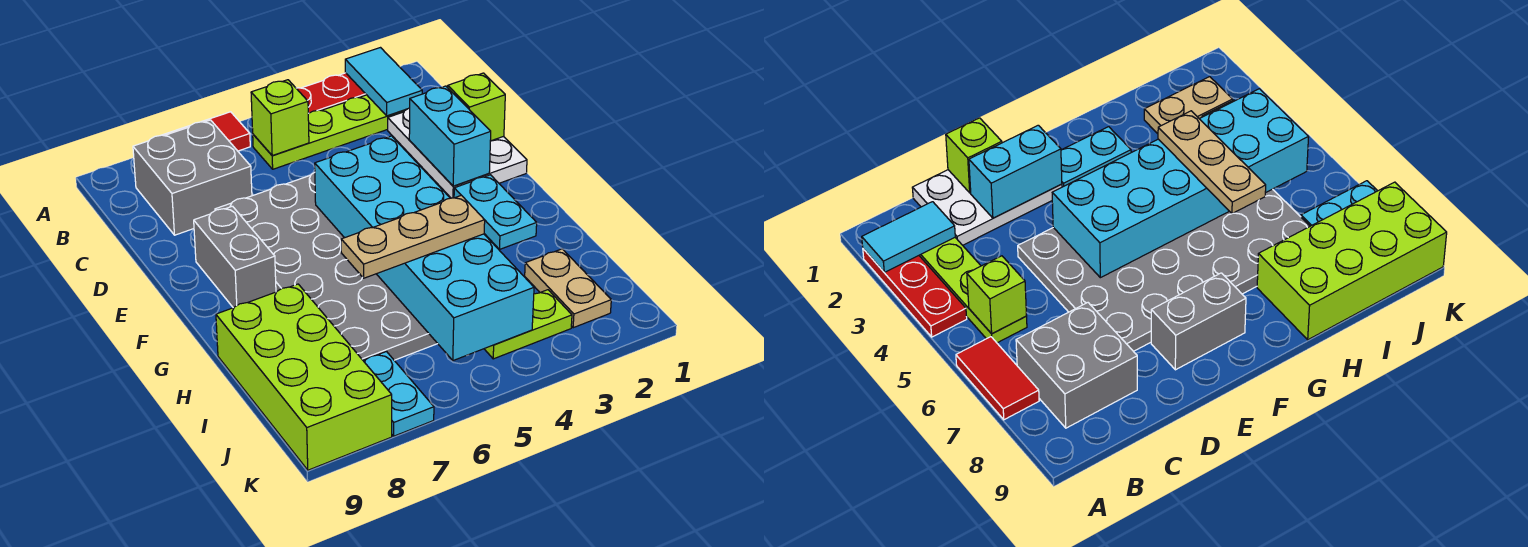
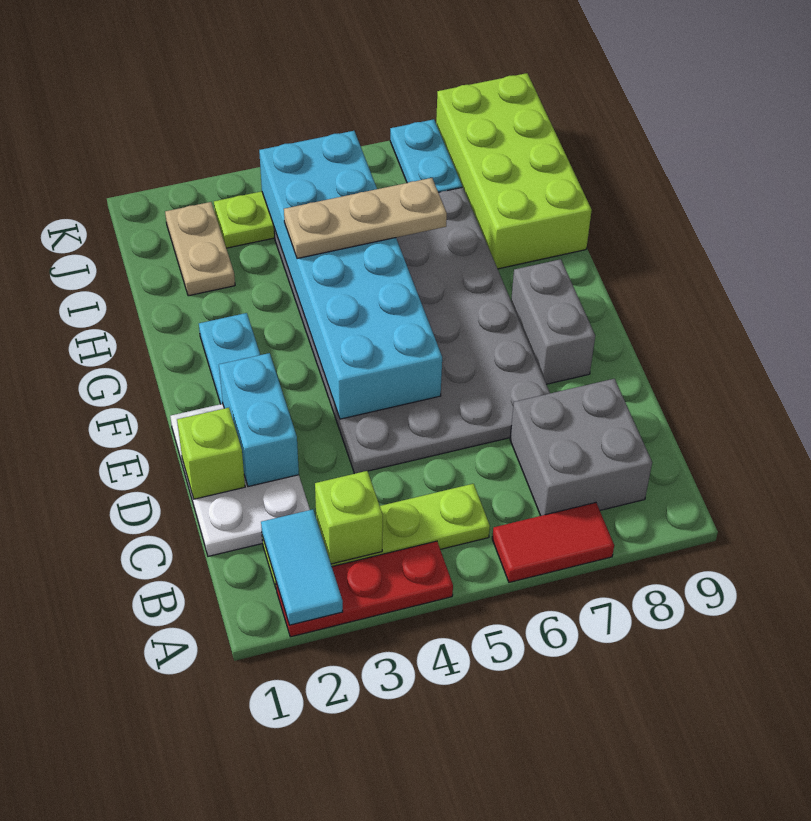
lime 1x1 brick [251,80,309,155] -> lime 1x1 brick moved to [315,471,383,564]

